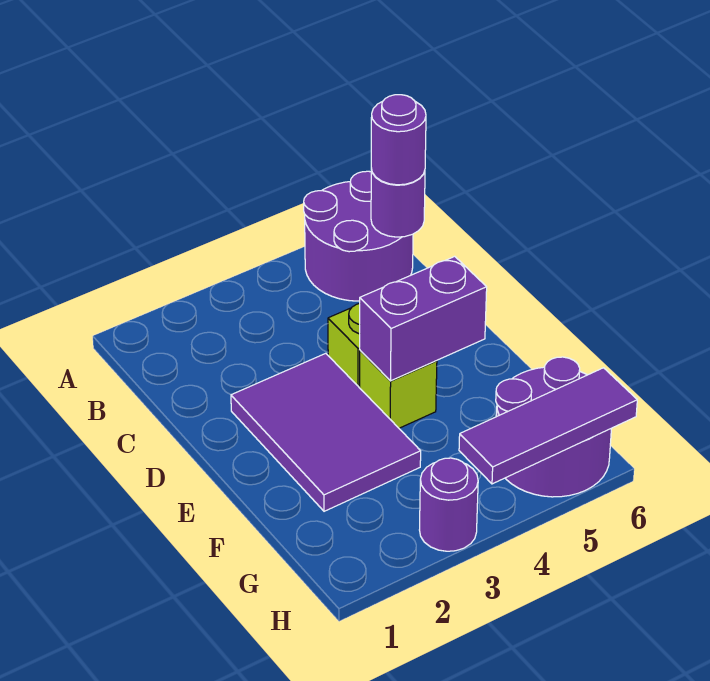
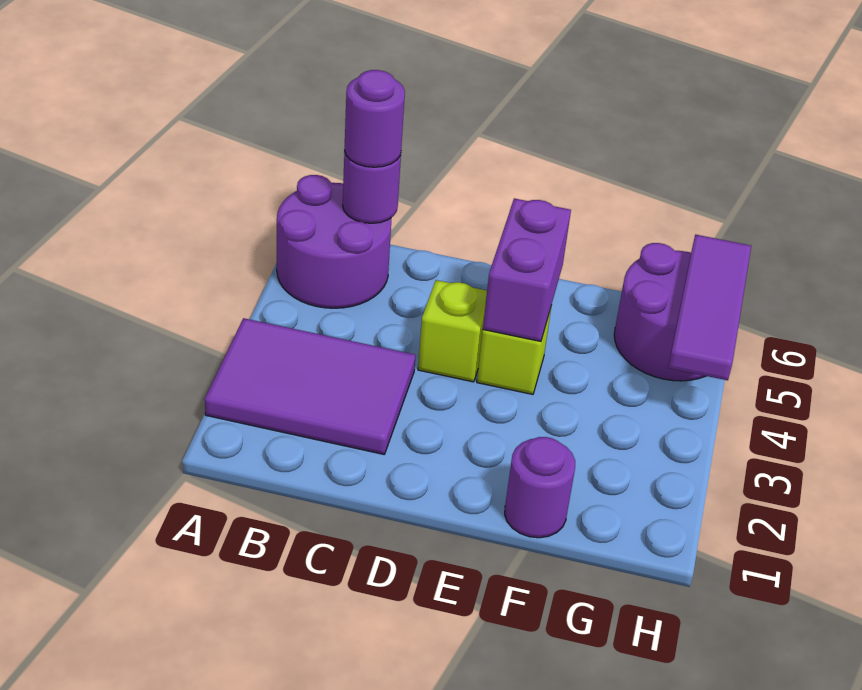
purple 2x3 tile [231,353,421,511] -> purple 2x3 tile moved to [205,318,416,454]
purple 1x1 round brick [420,458,478,551] -> purple 1x1 round brick moved to [505,437,575,538]

